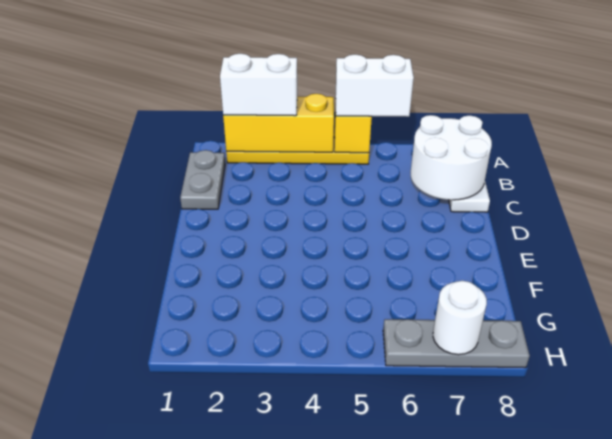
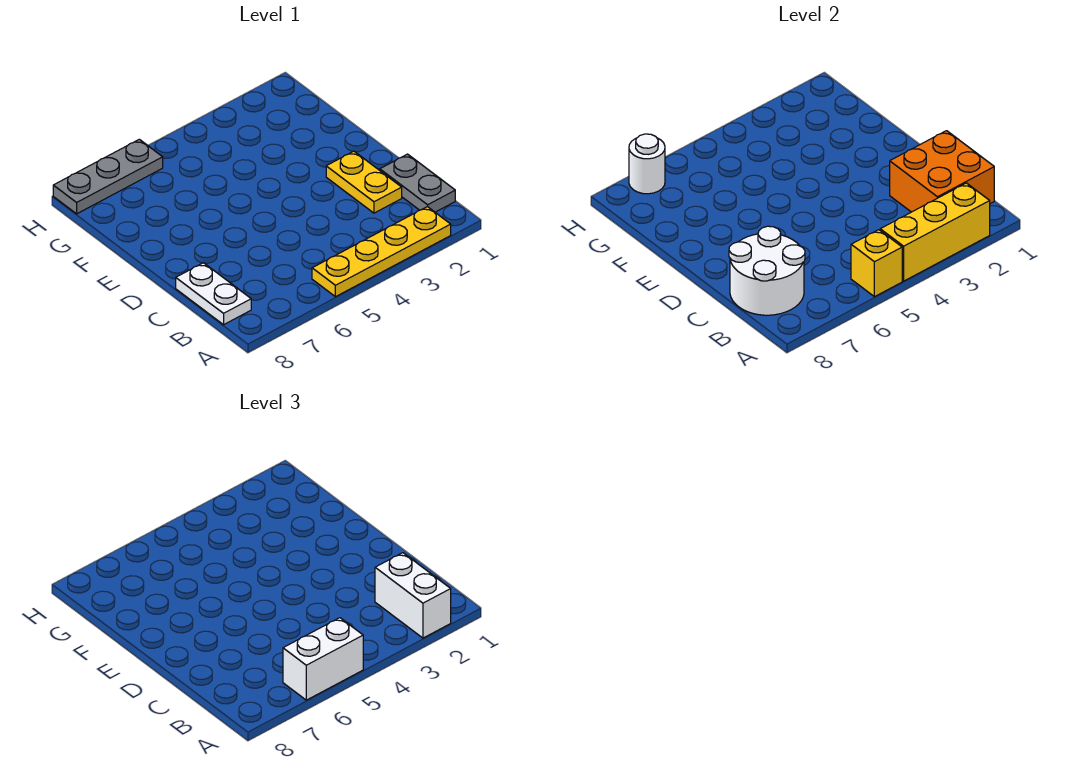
white 1x2 brick [220,54,297,116] -> white 1x2 brick turned to [375,553,451,638]
none -> orange 2x2 brick [890,131,994,212]
none -> yellow 1x2 plate [326,151,402,213]

